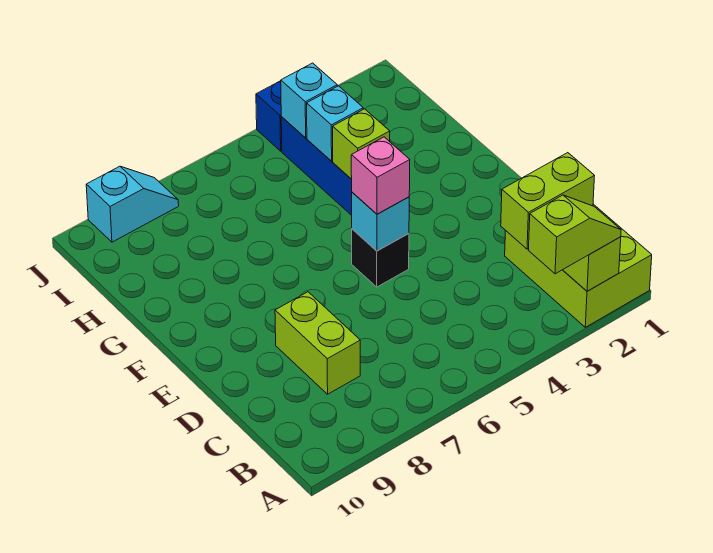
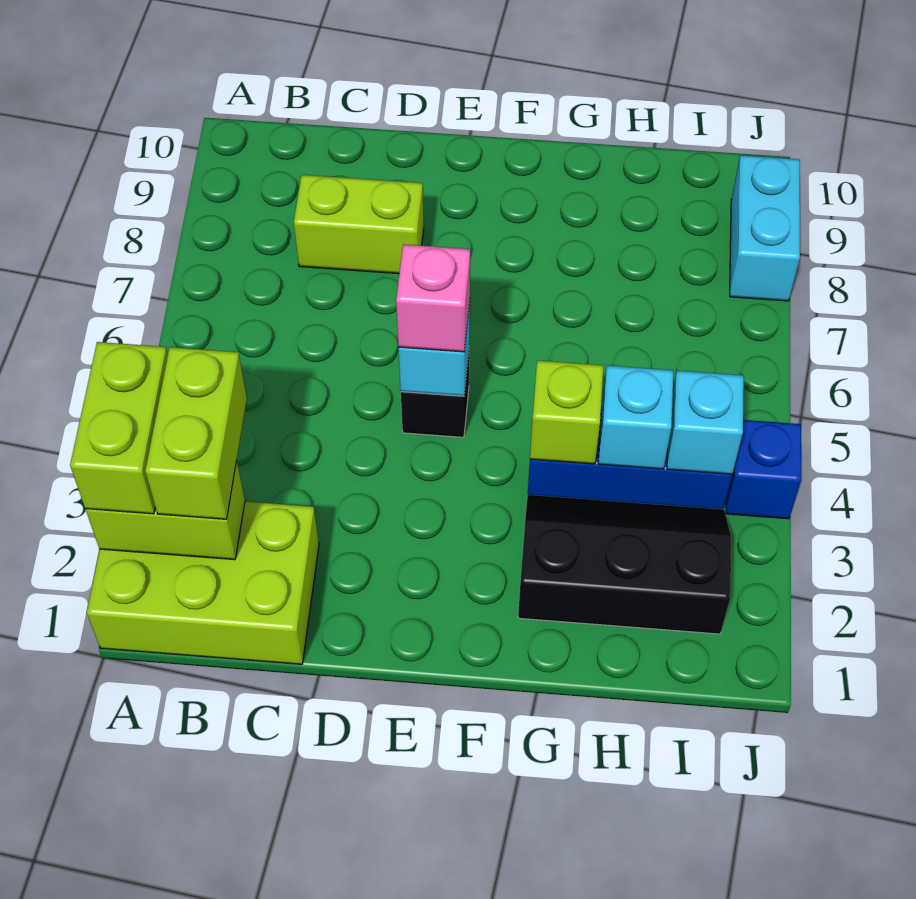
lime 1x2 slope [528,195,621,274] -> lime 1x2 brick [70,342,168,514]
none -> black 2x3 slope [518,495,731,634]
cyan 1x2 slope [86,166,179,242] -> cyan 1x2 brick [730,155,800,301]

